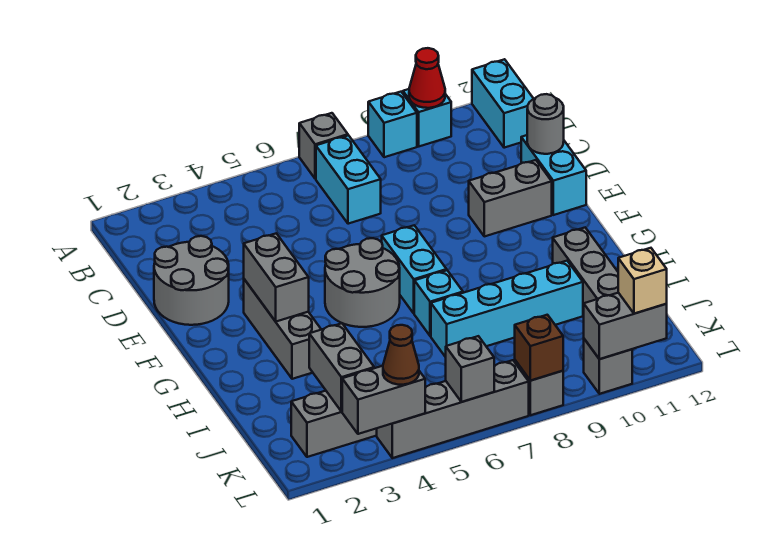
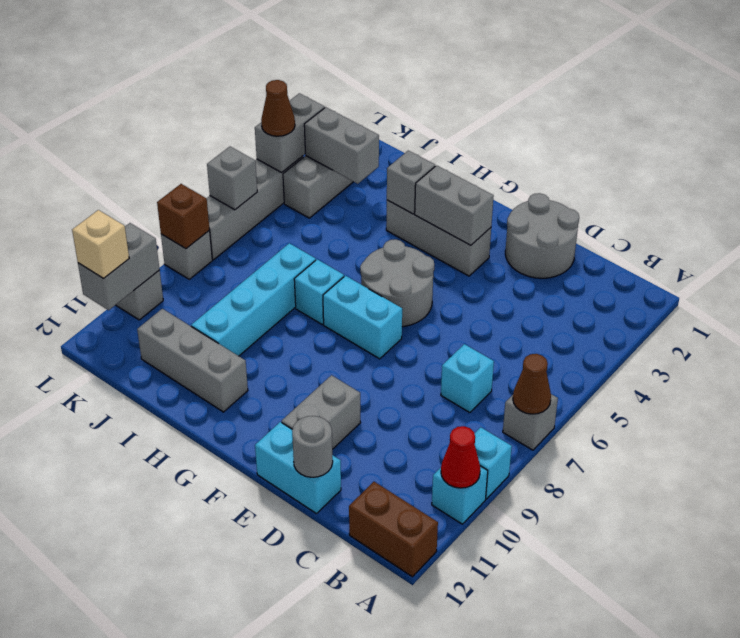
none -> brown 1x1 cone [513,354,551,414]
cyan 1x2 brick [472,59,533,148] -> brown 1x2 brick [349,482,438,577]
cyan 1x2 brick [316,135,381,224] -> cyan 1x1 brick [441,344,494,413]
none -> grey 1x1 brick [387,151,435,214]

